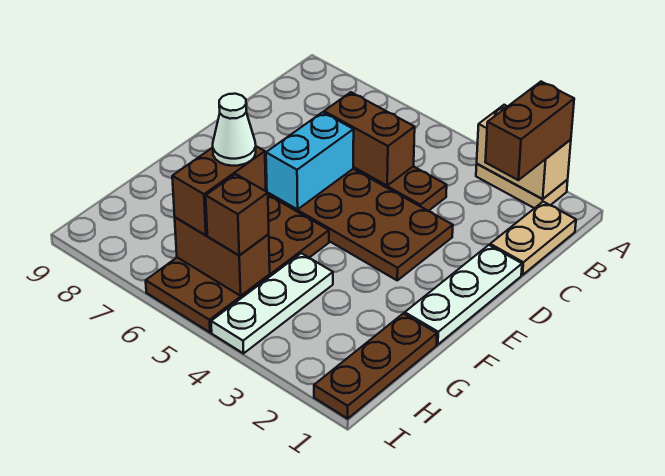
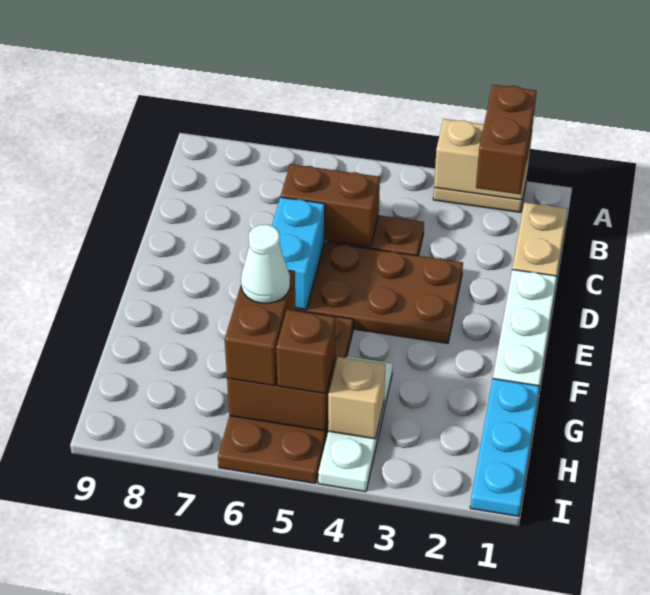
brown 1x3 plate [314,313,437,419] -> cyan 1x3 plate [470,379,539,516]
none -> tan 1x1 brick [328,357,385,439]

